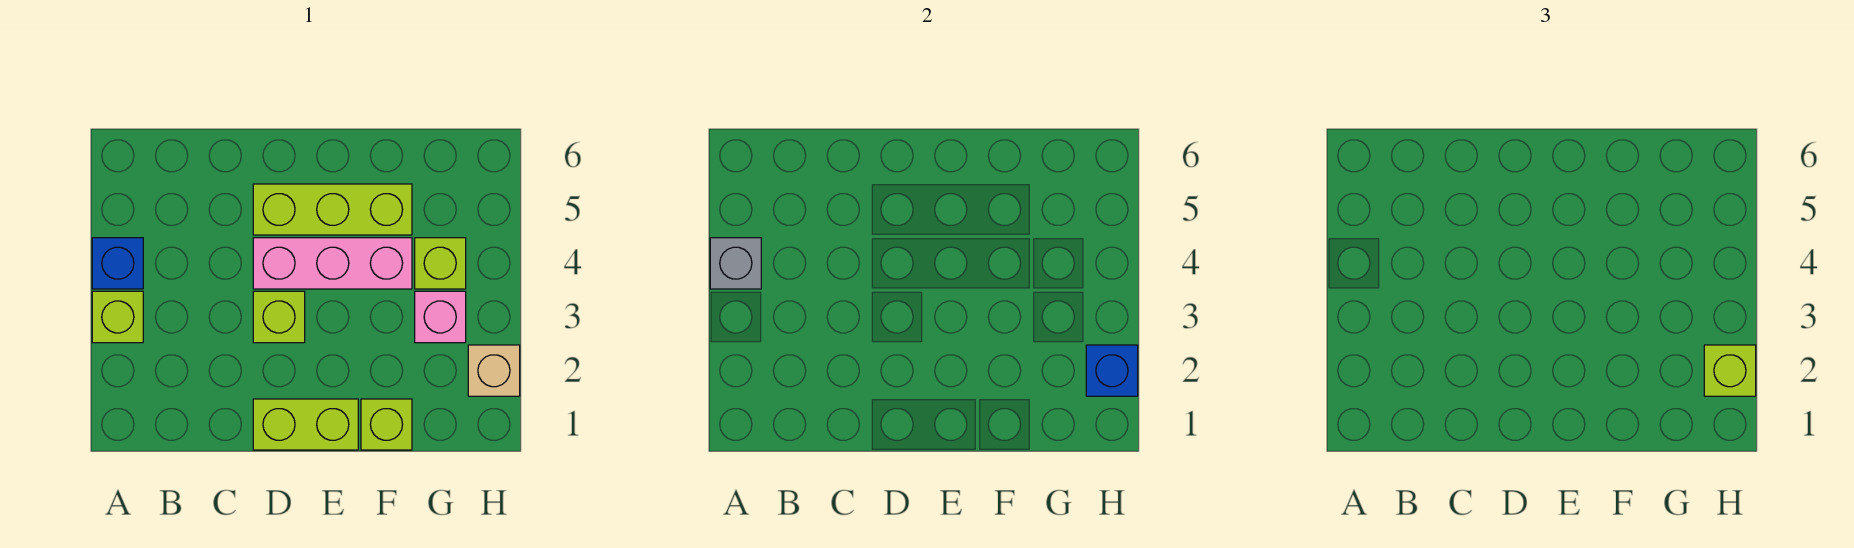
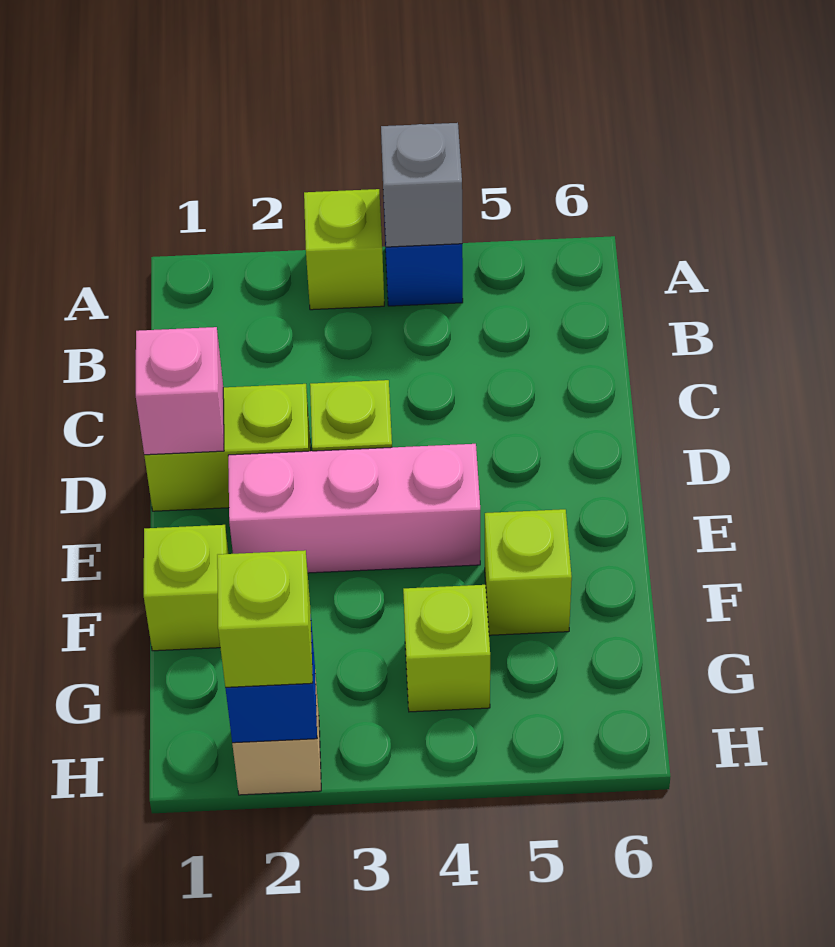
lime 1x2 brick [253,399,358,450] -> lime 1x2 brick turned to [144,384,311,511]
pink 1x3 brick [253,238,412,289] -> pink 1x3 brick turned to [228,444,480,573]
lime 1x3 brick [253,184,412,235] -> lime 1x1 brick [485,509,572,635]
pink 1x1 brick [415,291,466,343] -> pink 1x1 brick moved to [136,327,224,455]

